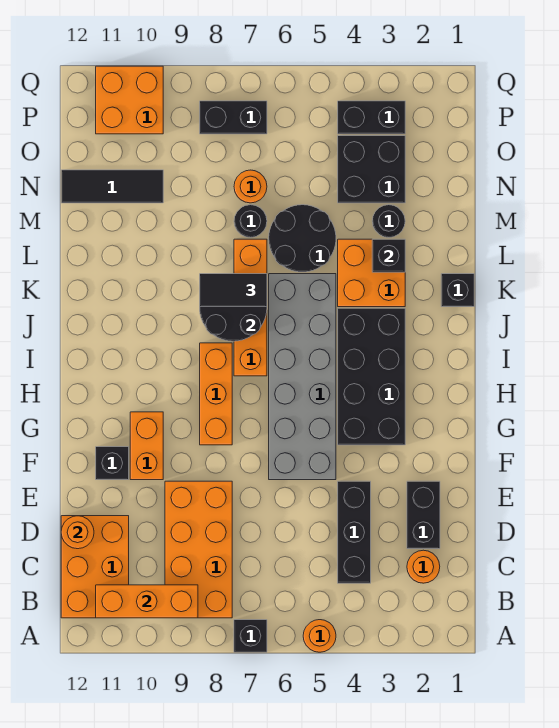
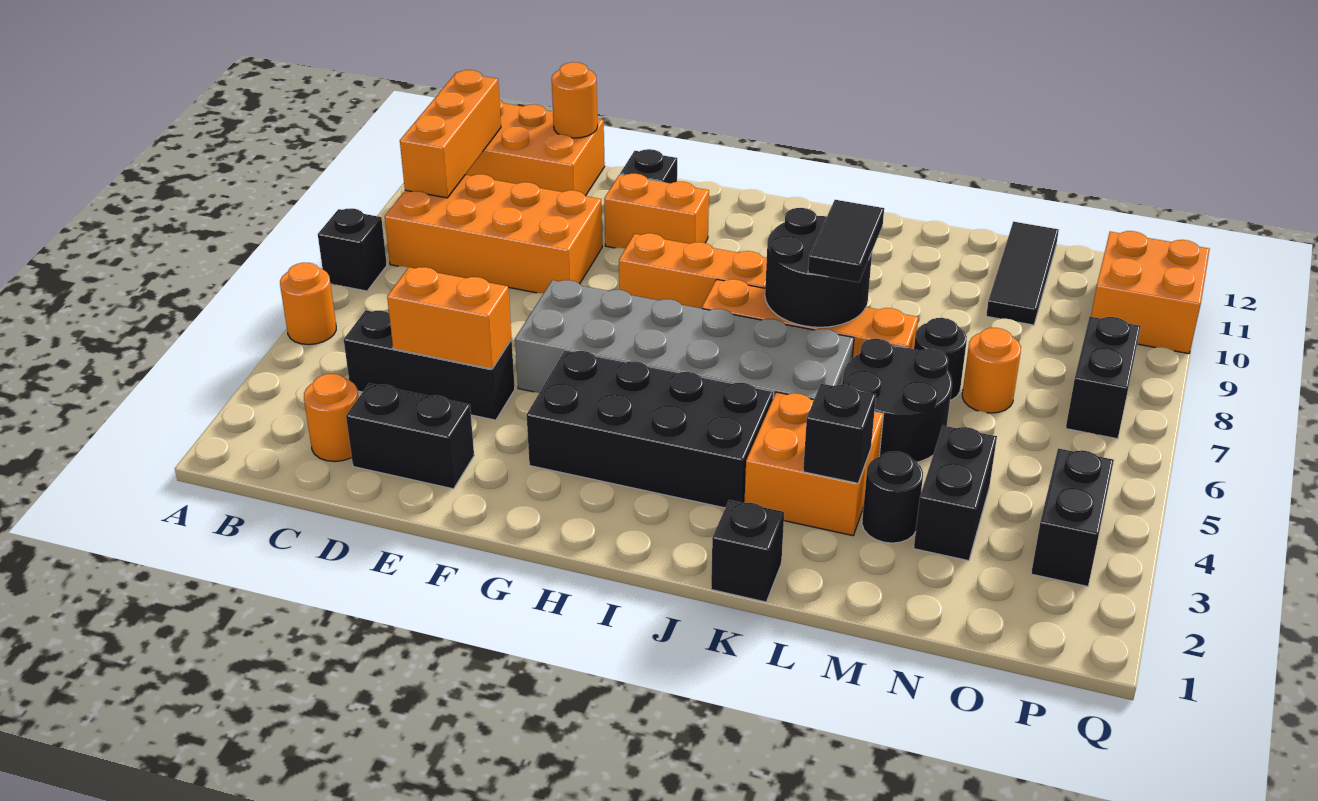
none -> orange 1x2 brick [387,267,512,369]
black 2x2 brick [338,136,405,203] -> black 1x2 brick [914,426,997,561]

